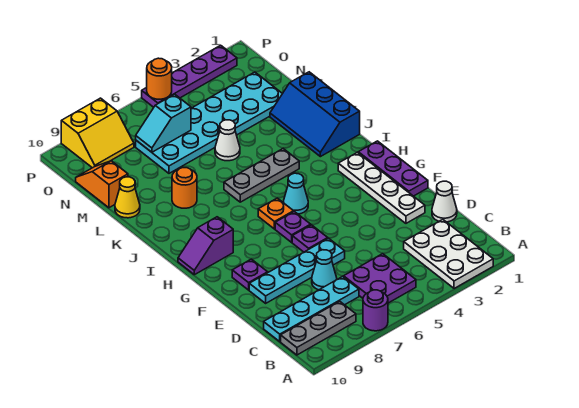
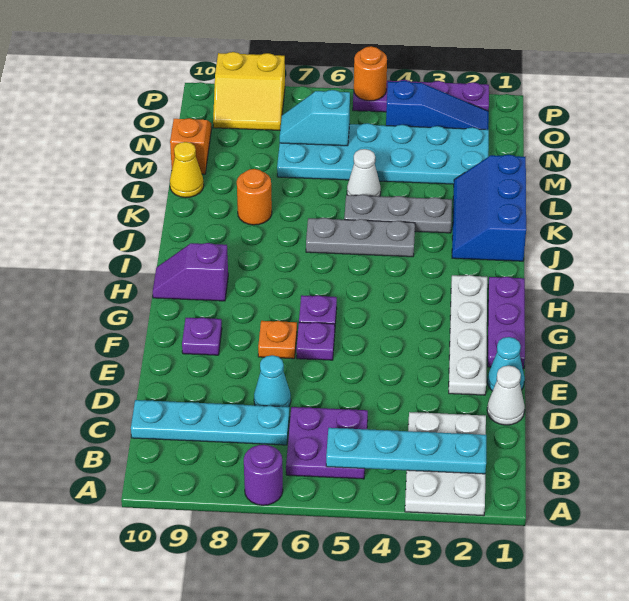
grey 1x3 plate [281,301,356,355] -> grey 1x3 plate moved to [344,194,452,233]
cyan 1x4 plate [249,238,345,303] -> cyan 1x4 plate moved to [326,428,486,474]
cyan 1x1 cone [283,173,308,214] -> cyan 1x1 cone moved to [487,337,525,391]
orange 1x1 plate [258,198,294,229] -> orange 1x1 plate moved to [258,321,297,359]
none -> blue 1x3 slope [386,81,489,130]

